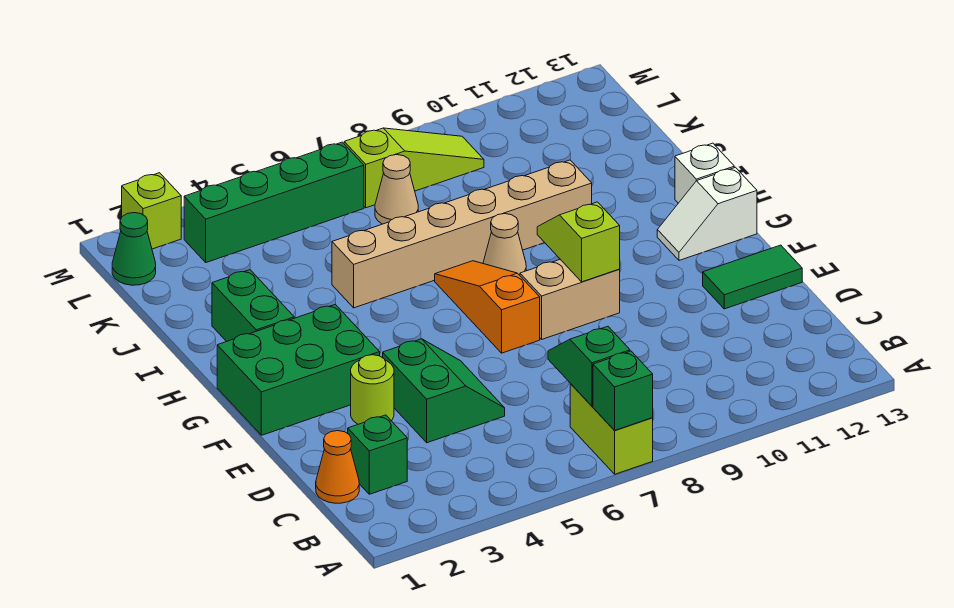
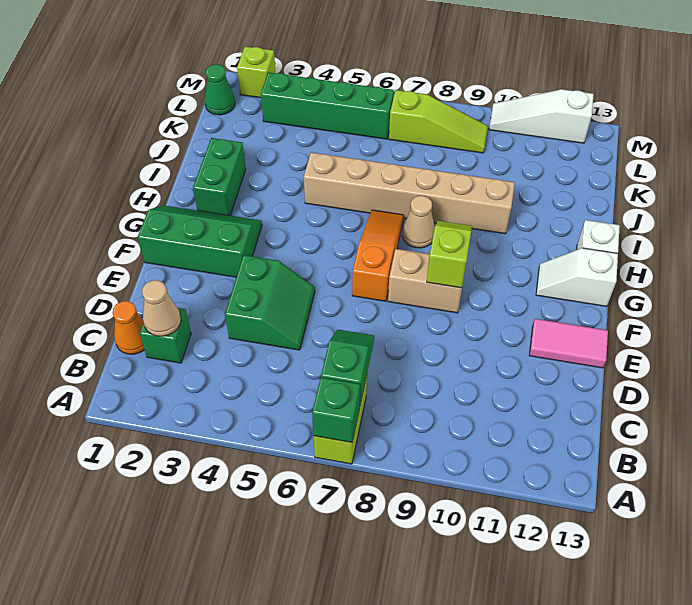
lime 1x1 round brick [351,355,394,424] -> none
green 1x2 tile [703,245,802,309] -> pink 1x2 tile [529,319,608,368]
green 2x3 brick [217,304,380,435] -> green 2x3 slope [138,205,262,277]
tan 1x1 cone [375,155,418,224] -> tan 1x1 cone moved to [142,280,181,336]
none -> white 1x3 slope [489,89,594,143]

